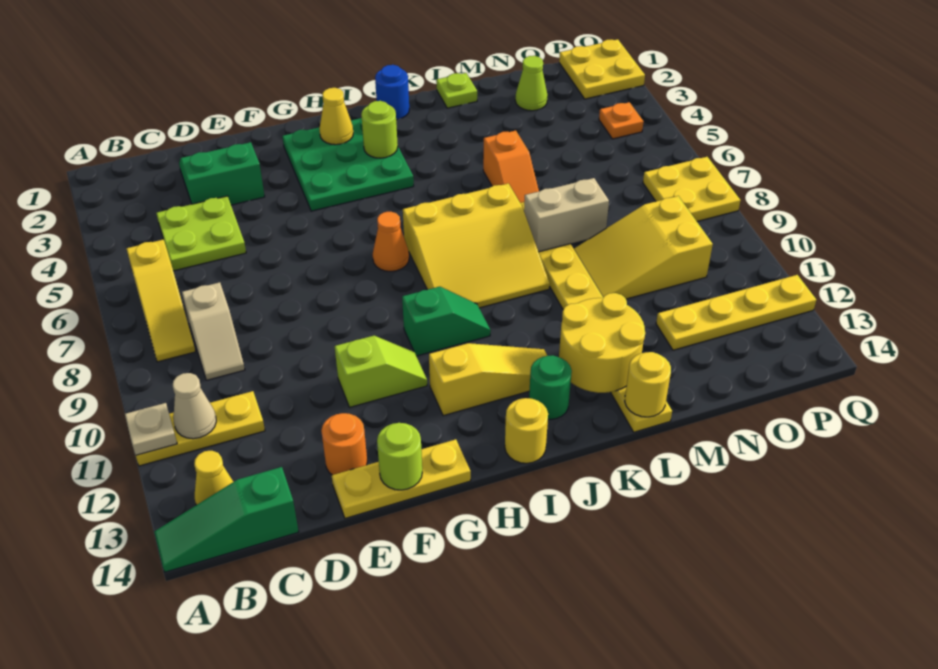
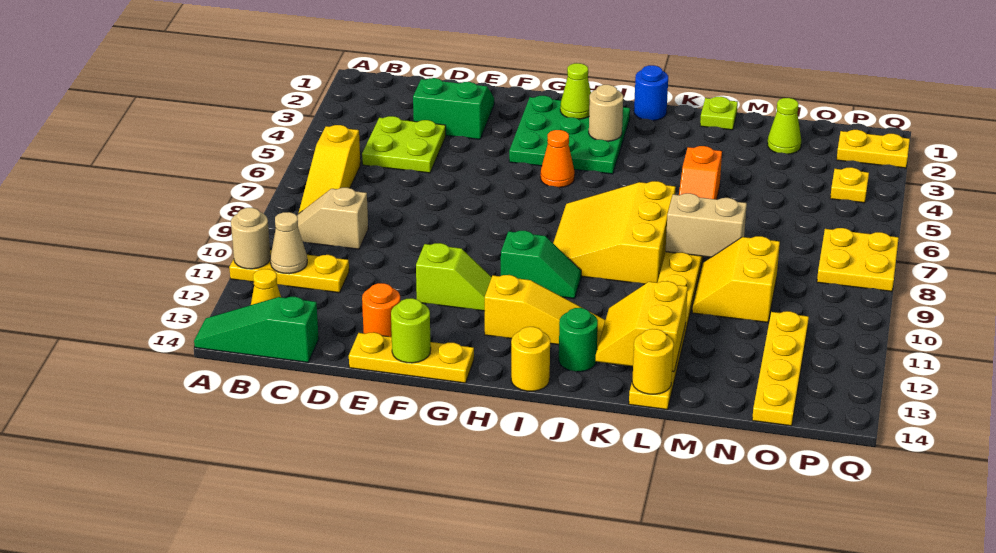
tan 1x1 plate [125,403,177,455] -> tan 1x1 round brick [231,208,270,269]
tan 1x2 slope [182,282,245,380] -> tan 1x2 slope turned to [297,188,368,249]
yellow 1x1 cone [319,88,353,145] -> lime 1x1 cone [560,63,591,119]
orange 1x1 cone [373,212,409,271] -> orange 1x1 cone moved to [541,130,575,188]
lime 1x1 round brick [361,101,398,158] -> tan 1x1 round brick [589,85,623,141]
yellow 3x3 slope [403,183,550,308] -> yellow 3x3 slope turned to [553,181,676,284]
yellow 2x2 round brick [559,293,645,393] -> yellow 2x2 slope [596,281,688,372]
yellow 2x3 slope [574,196,713,299] -> yellow 2x2 slope [692,236,780,323]
yellow 1x4 plate [656,275,816,350] -> yellow 1x4 plate turned to [752,311,809,426]
yellow 2x2 plate [559,39,645,99] -> yellow 1x2 plate [837,130,910,168]
orange 1x1 plate [599,102,644,139] -> yellow 1x1 plate [830,167,869,203]

